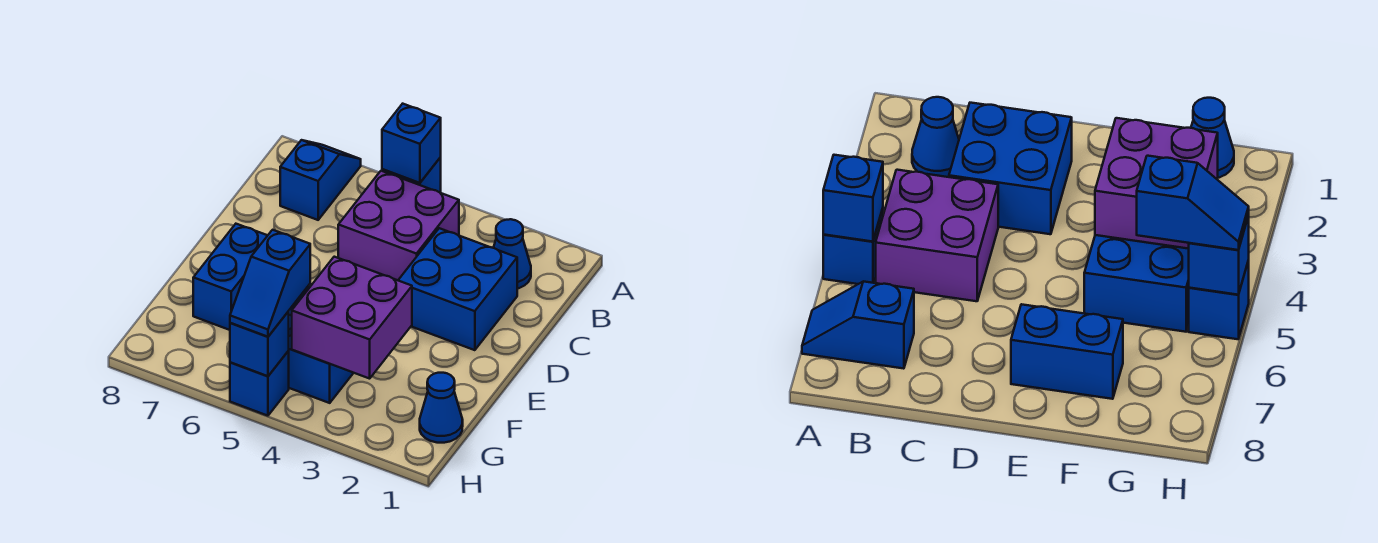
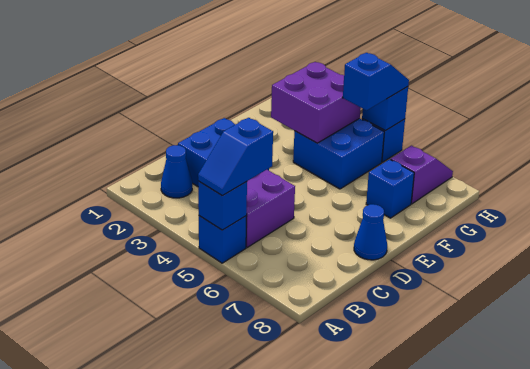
blue 1x2 slope [280,140,361,220] -> blue 1x2 slope moved to [198,118,273,196]
blue 1x2 brick [193,224,268,330] -> blue 1x1 brick [366,159,414,218]
blue 1x1 cone [420,373,463,443] -> blue 1x1 cone moved to [354,204,387,260]
none -> purple 1x2 slope [391,146,453,204]

